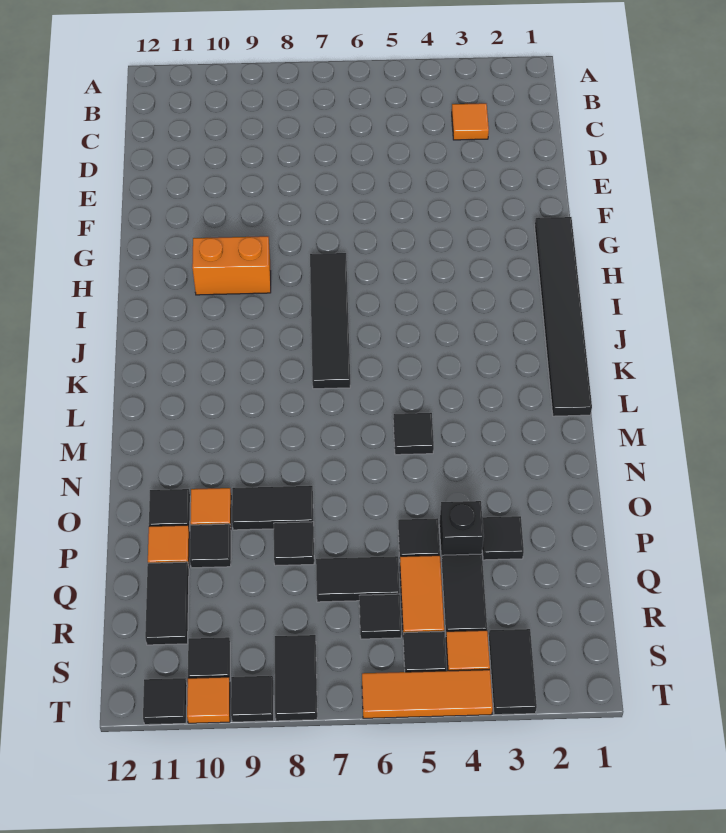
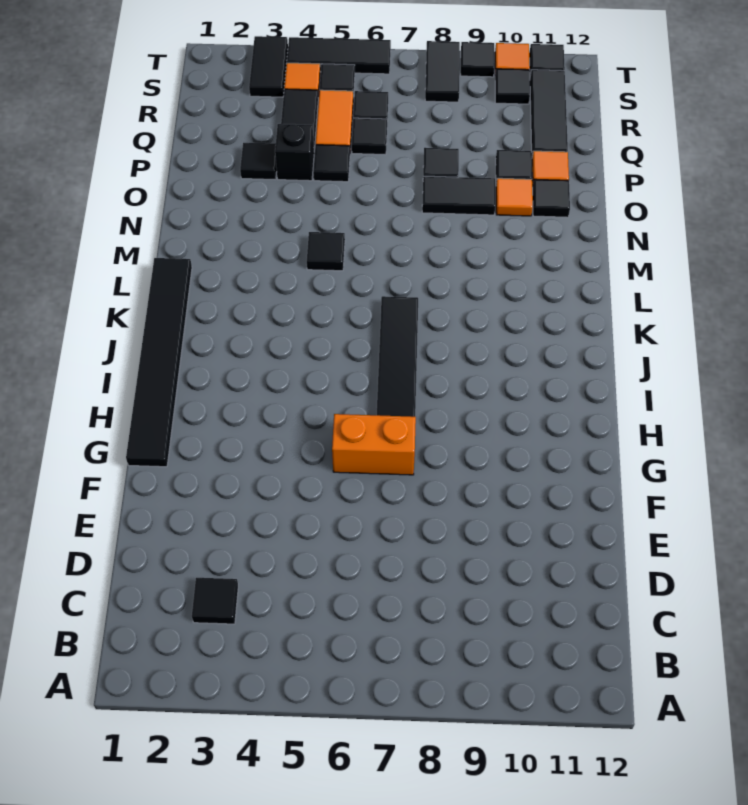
orange 1x1 tile [452,103,489,140] -> black 1x1 tile [192,578,238,624]
orange 1x2 brick [192,236,271,295] -> orange 1x2 brick moved to [332,414,416,475]
black 1x2 tile [316,556,400,602] -> black 1x1 tile [352,118,387,155]
black 1x2 tile [145,562,189,645] -> black 1x3 tile [530,70,568,156]
orange 1x3 tile [362,670,493,718] -> black 1x3 tile [287,37,391,74]

